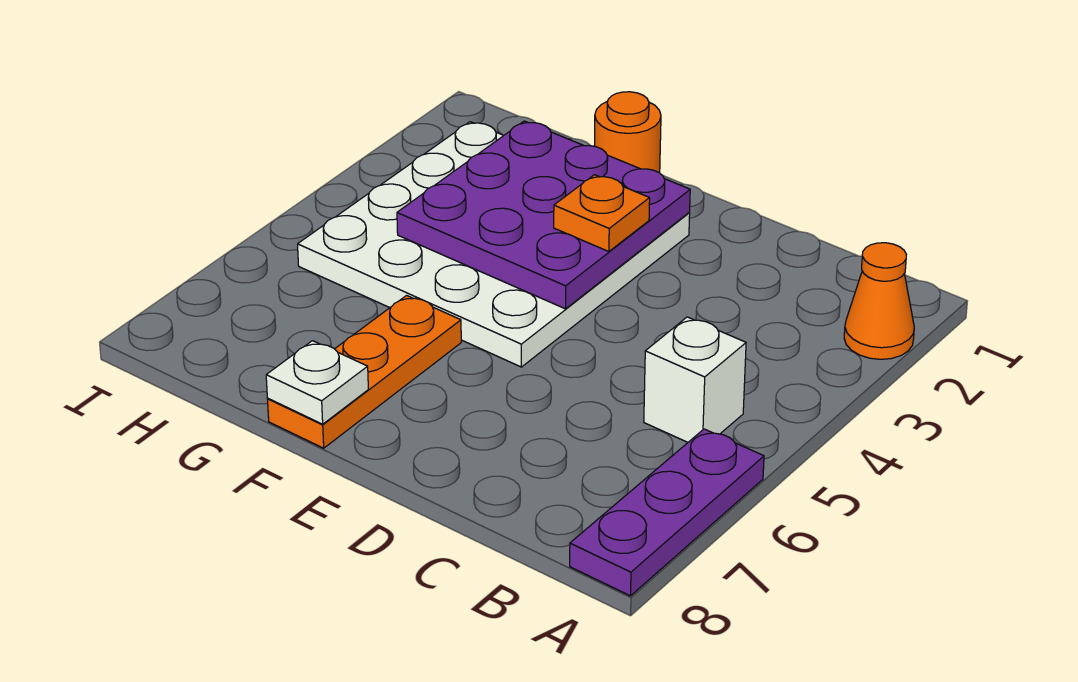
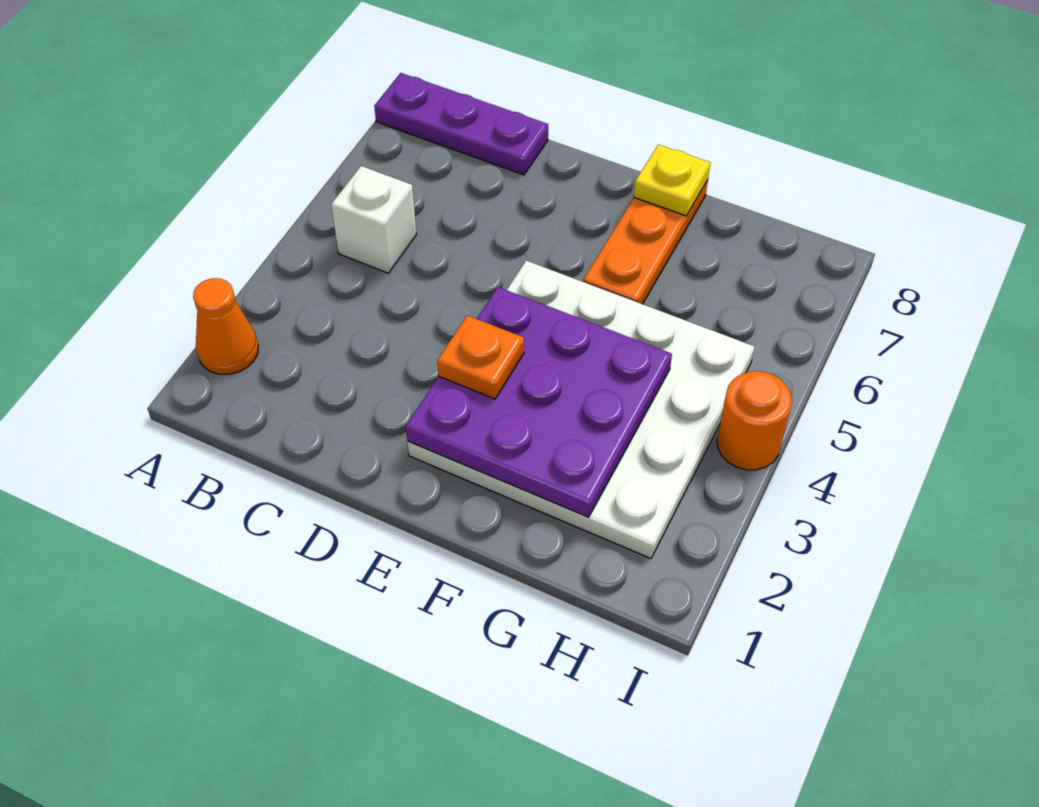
purple 1x3 plate [570,429,764,596] -> purple 1x3 plate turned to [374,73,548,175]
orange 1x1 round brick [594,92,661,173] -> orange 1x1 round brick moved to [717,371,792,470]
white 1x1 plate [266,341,368,424] -> yellow 1x1 plate [634,145,710,216]

